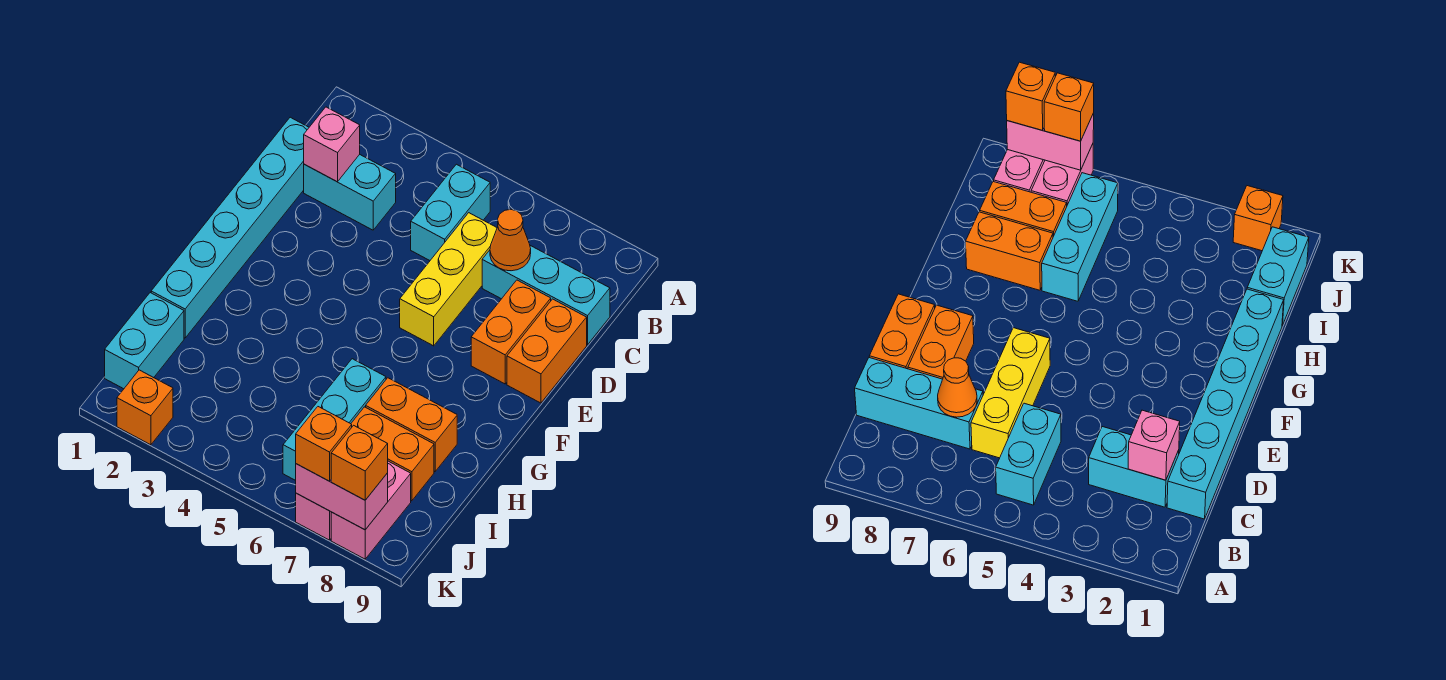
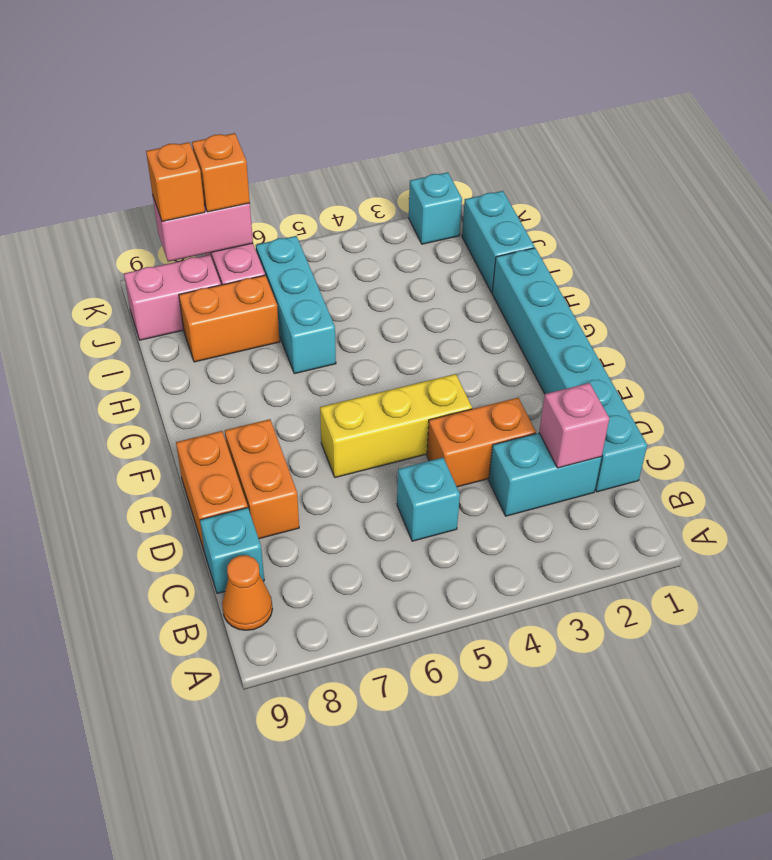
cyan 1x2 brick [411,164,490,260] -> cyan 1x1 brick [397,458,460,541]
yellow 1x3 brick [400,213,497,346] -> yellow 1x3 brick turned to [320,374,472,478]
cyan 1x3 brick [482,246,610,345] -> cyan 1x1 brick [200,508,264,594]
orange 1x1 cone [490,209,531,271] -> orange 1x1 cone moved to [222,555,272,630]
orange 1x2 brick [366,378,457,471] -> orange 1x2 brick moved to [427,398,536,487]
pink 1x2 brick [331,461,411,559] -> pink 1x2 brick turned to [124,255,221,340]
orange 1x1 brick [117,370,173,445] -> cyan 1x1 brick [409,172,462,244]

